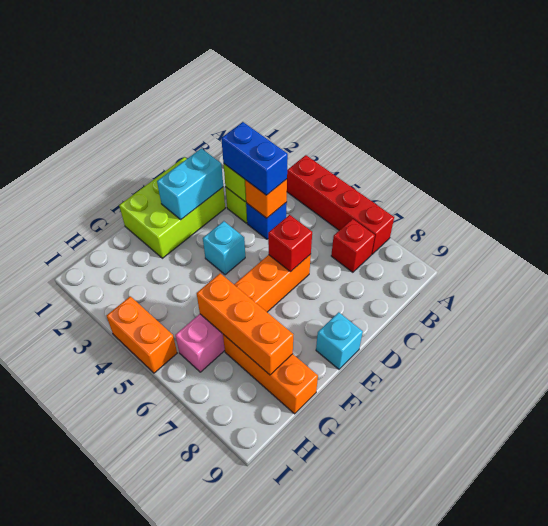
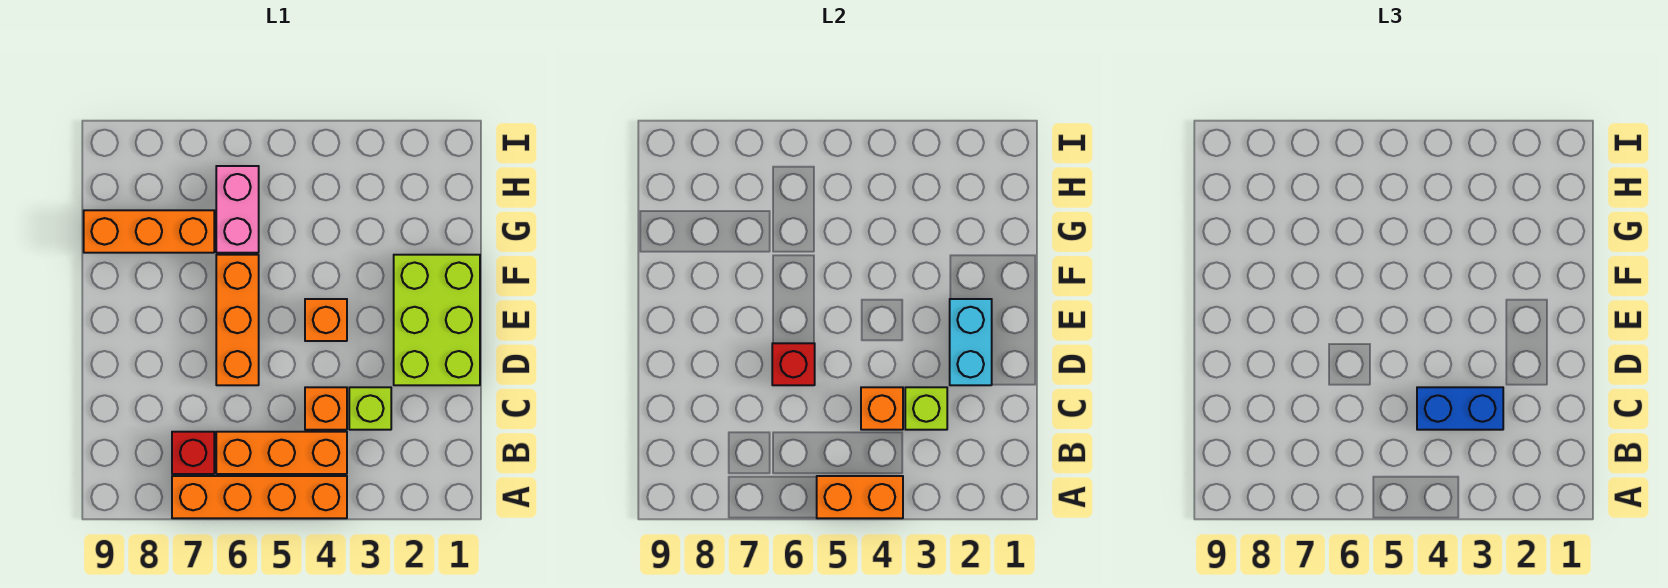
red 1x4 brick [287,155,394,254] -> orange 1x4 brick [172,476,347,518]
blue 1x1 brick [246,202,287,239] -> orange 1x1 brick [305,387,347,430]
cyan 1x1 brick [203,221,245,275] -> orange 1x1 brick [305,299,347,341]
cyan 1x1 brick [316,312,363,369] -> none
orange 1x3 brick [197,273,293,375] -> orange 1x3 brick moved to [216,432,347,474]
orange 1x2 brick [106,296,177,373] -> orange 1x2 brick moved to [817,476,903,518]

